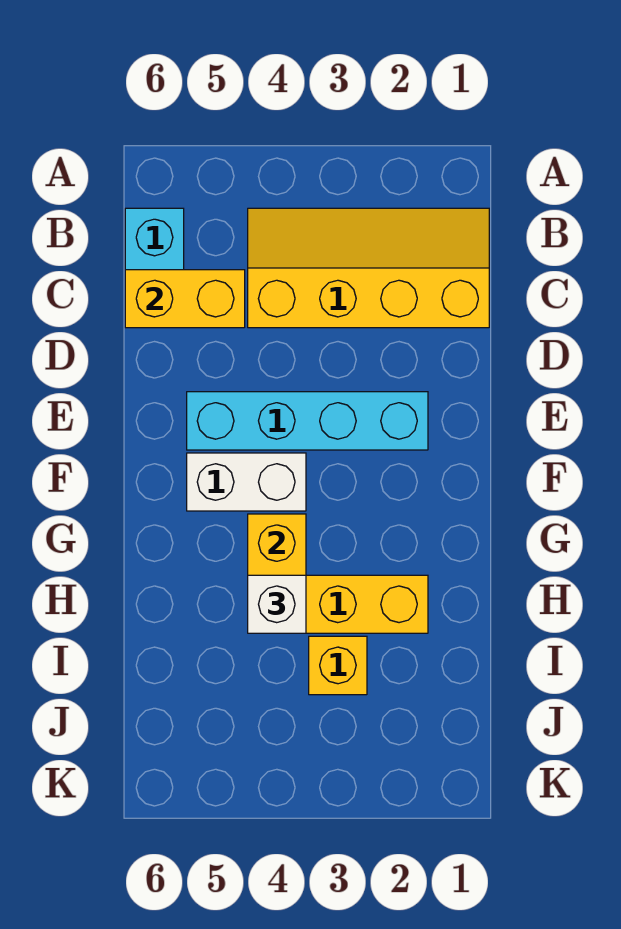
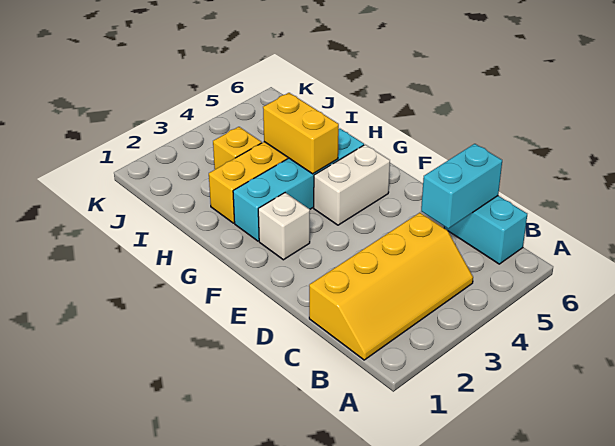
yellow 1x2 brick [125,270,245,328] -> cyan 1x2 brick [421,144,502,229]
cyan 1x4 brick [187,392,428,450] -> cyan 1x4 brick moved to [233,129,364,241]
white 1x1 brick [248,575,306,633] -> white 1x1 brick moved to [258,193,310,260]

